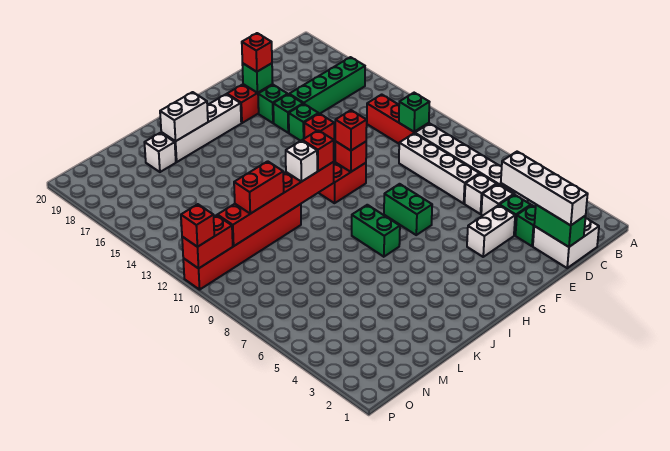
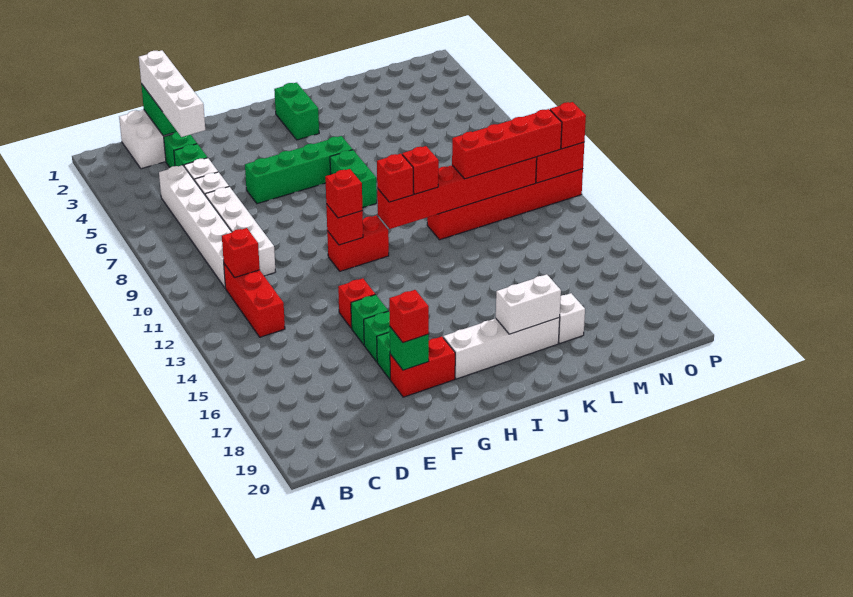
green 1x4 brick [289,57,365,114] -> green 1x4 brick moved to [245,136,353,204]
green 1x1 brick [399,93,429,132] -> red 1x1 brick [222,228,260,278]
white 1x2 brick [467,205,515,257] -> none
green 1x2 brick [384,184,432,235] -> green 1x2 brick moved to [274,83,319,140]
white 1x1 brick [286,141,317,182] -> red 1x1 brick [402,146,439,194]
red 1x2 brick [234,161,284,214] -> red 1x4 brick [452,109,562,179]

